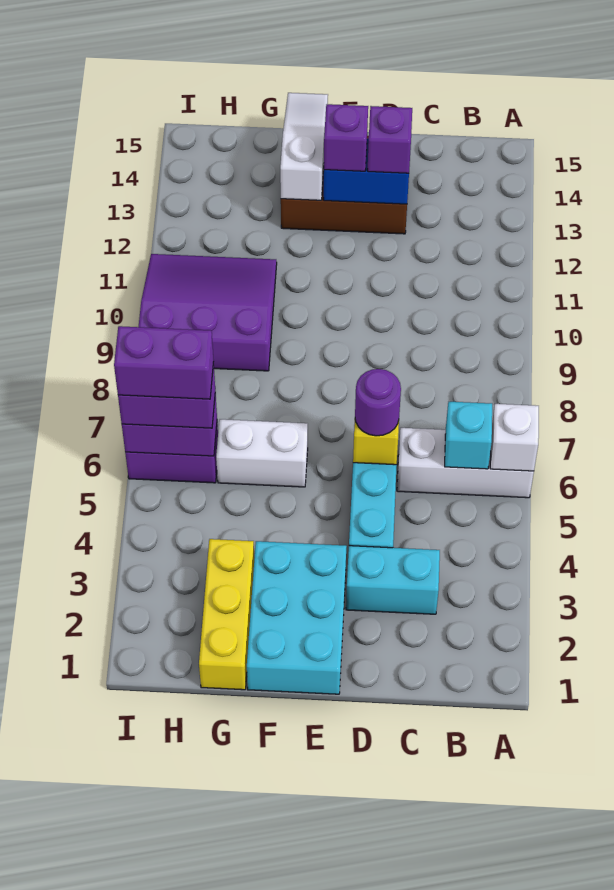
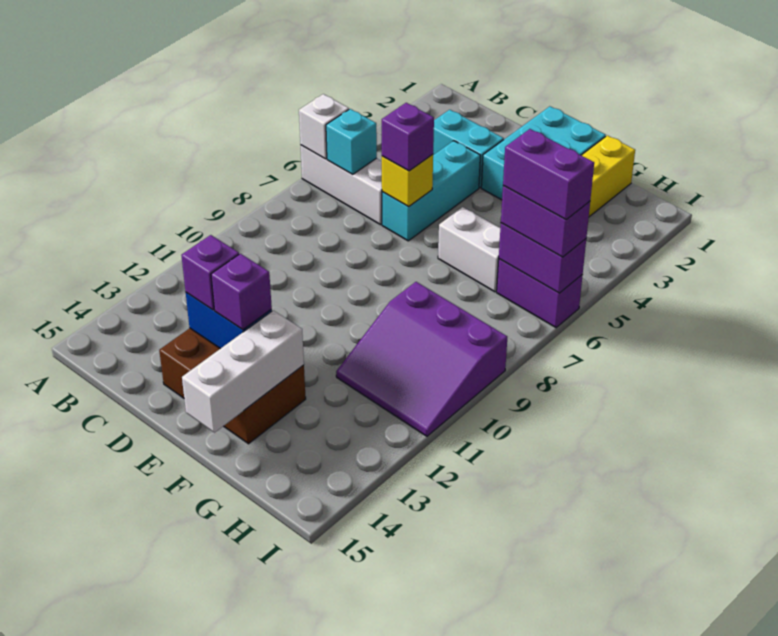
purple 1x1 round brick [355,369,401,436] -> purple 1x1 brick [382,103,434,171]
white 1x3 slope [280,93,328,200] -> white 1x3 brick [182,310,304,433]

